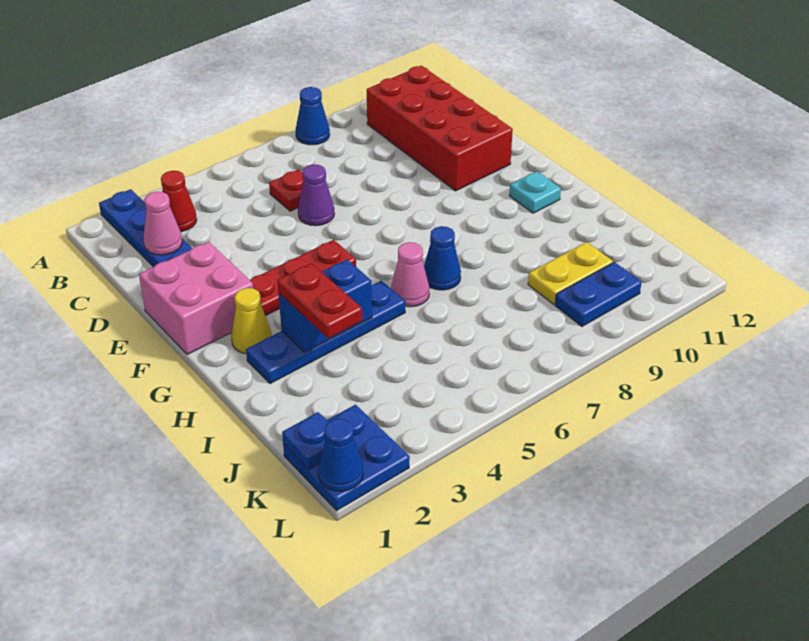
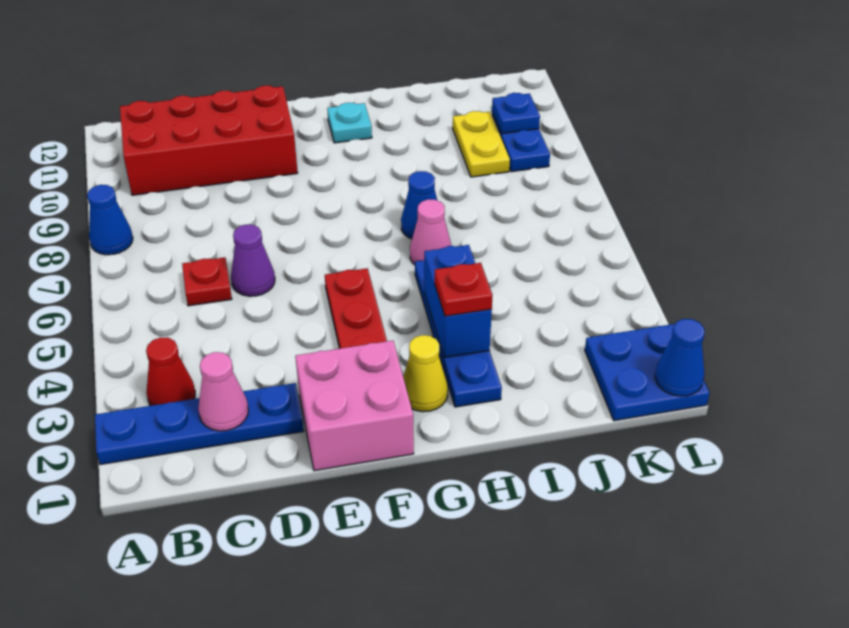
red 1x2 plate [278,263,362,338] -> red 1x1 plate [435,263,493,316]
blue 1x1 plate [282,412,329,470] -> blue 1x1 plate moved to [492,93,540,134]

